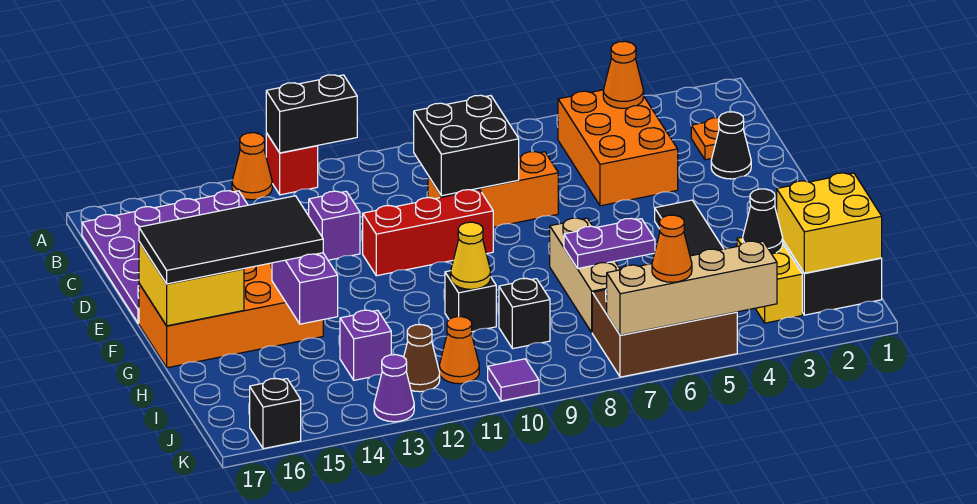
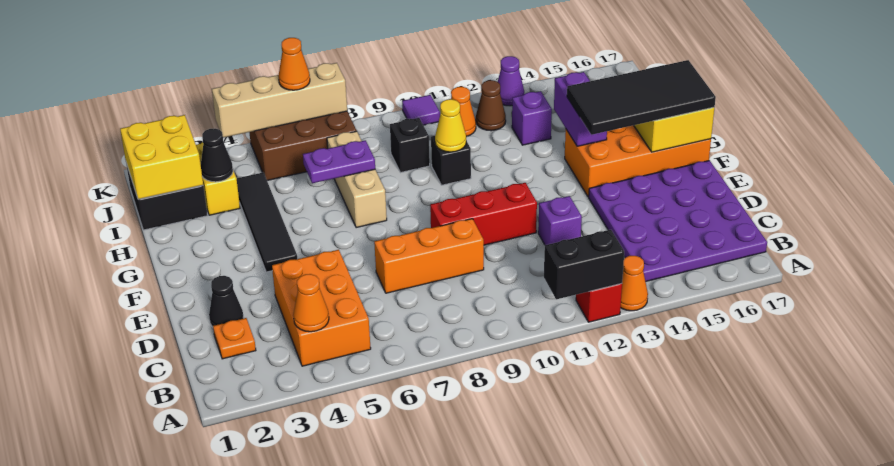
black 2x2 brick [414,95,519,196] -> none
black 1x1 brick [250,379,301,449] -> none

